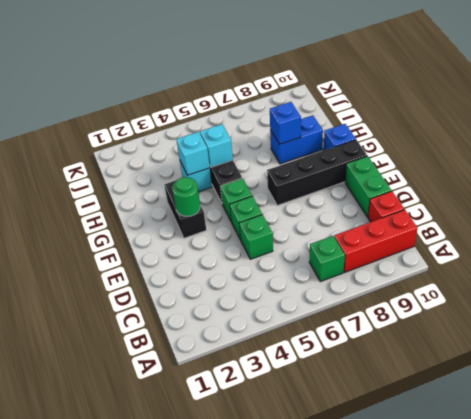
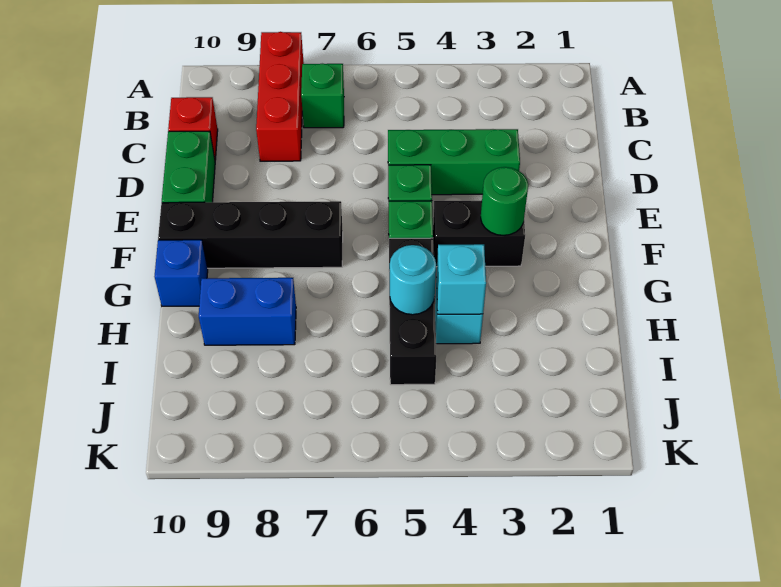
red 1x3 brick [334,210,418,273] -> red 1x3 brick turned to [256,32,304,161]
green 1x1 brick [239,215,273,259] -> green 1x3 brick [388,129,520,195]
black 1x2 brick [165,181,206,238] -> black 1x2 brick turned to [433,200,525,267]
cyan 1x1 brick [200,124,233,167] -> cyan 1x1 round brick [390,245,436,315]
blue 1x1 brick [270,102,301,144] -> none

